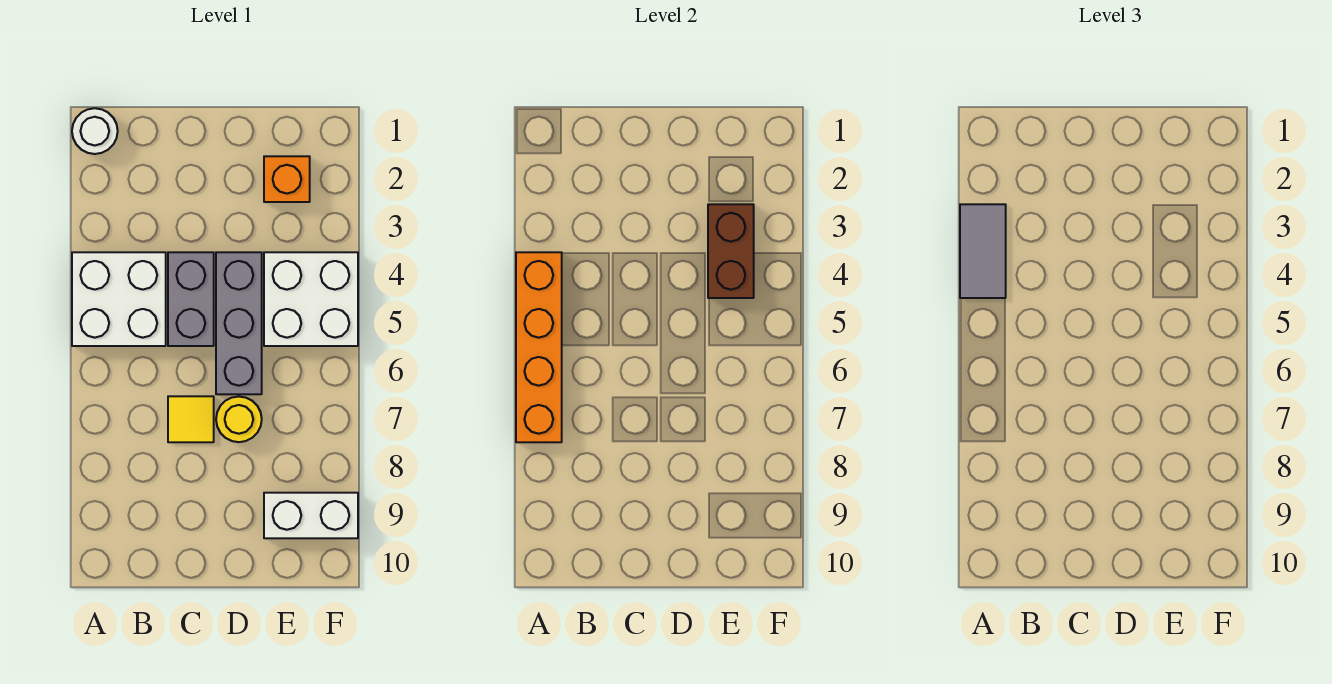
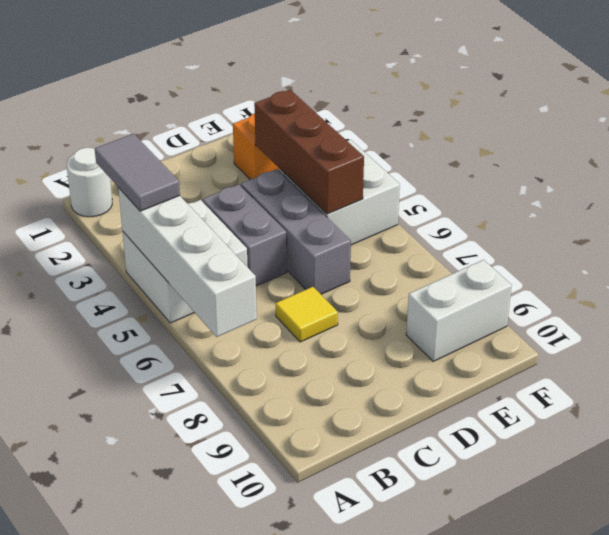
orange 1x4 brick [516,252,562,442] -> white 1x4 brick [118,188,257,337]
yellow 1x1 round brick [216,397,262,442] -> none
brown 1x2 brick [708,204,754,298] -> brown 1x3 brick [254,90,364,214]

